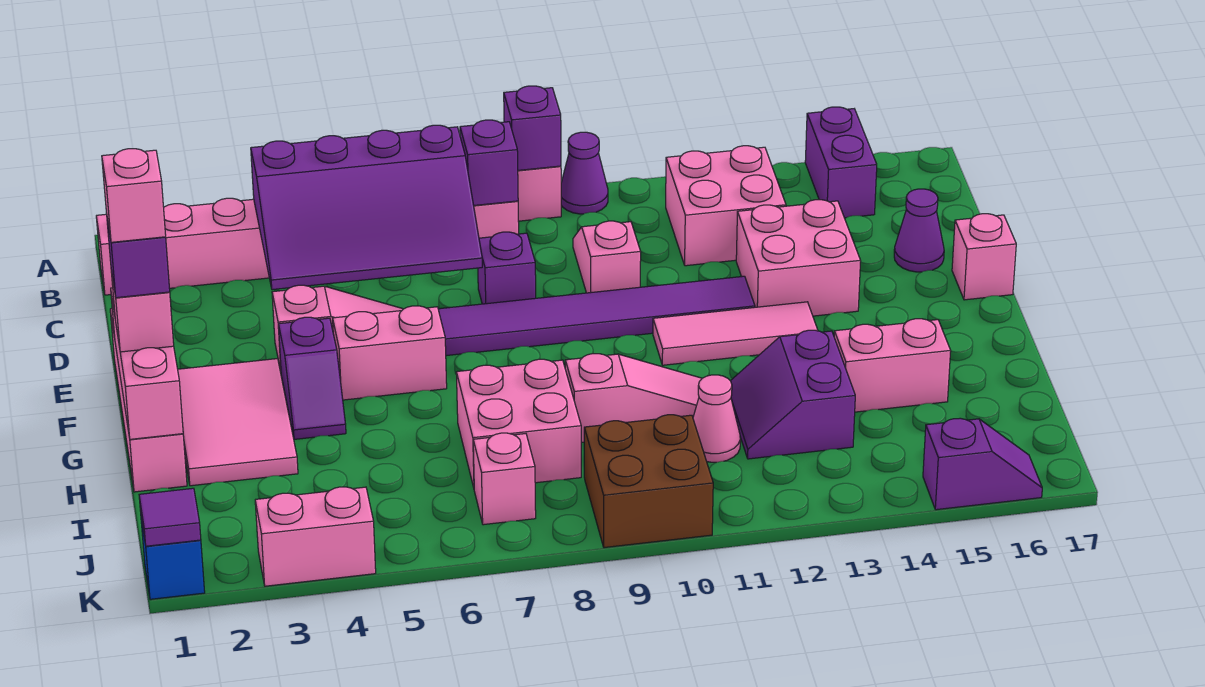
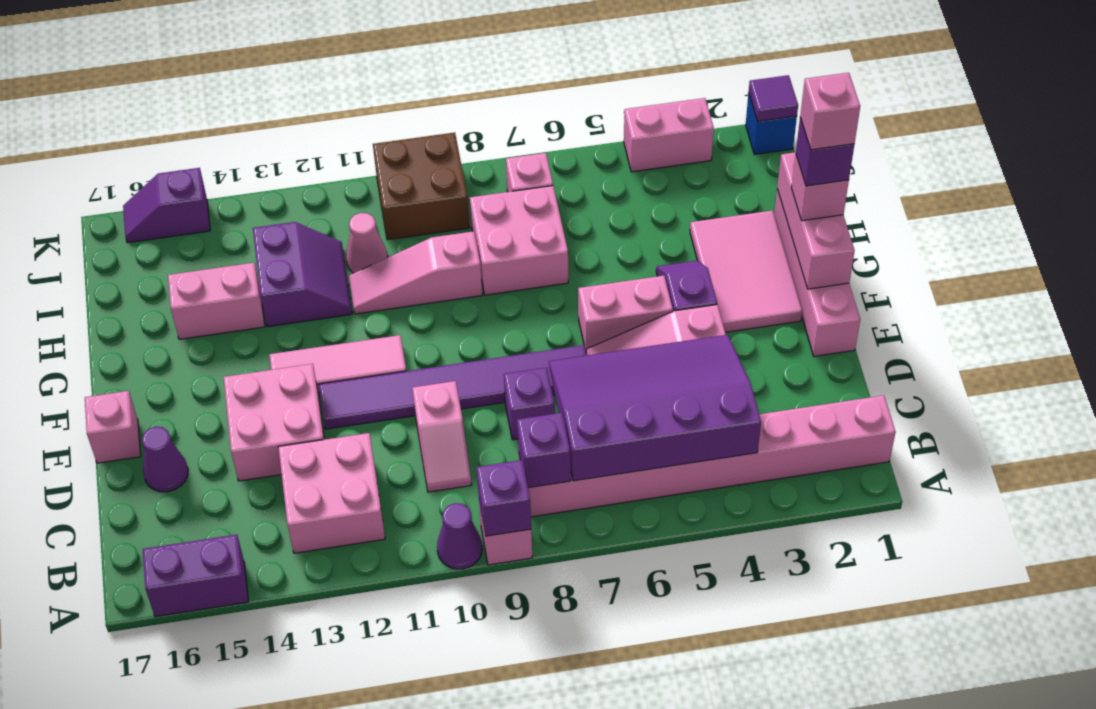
purple 1x2 brick [805,107,877,218] -> purple 1x2 brick turned to [143,535,248,617]

